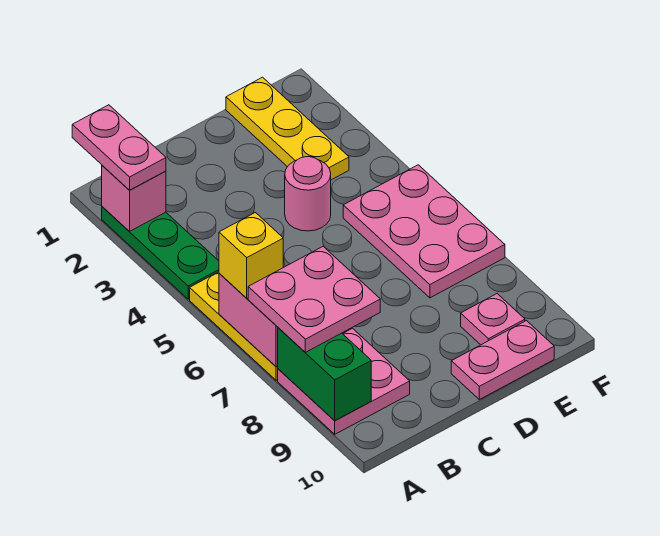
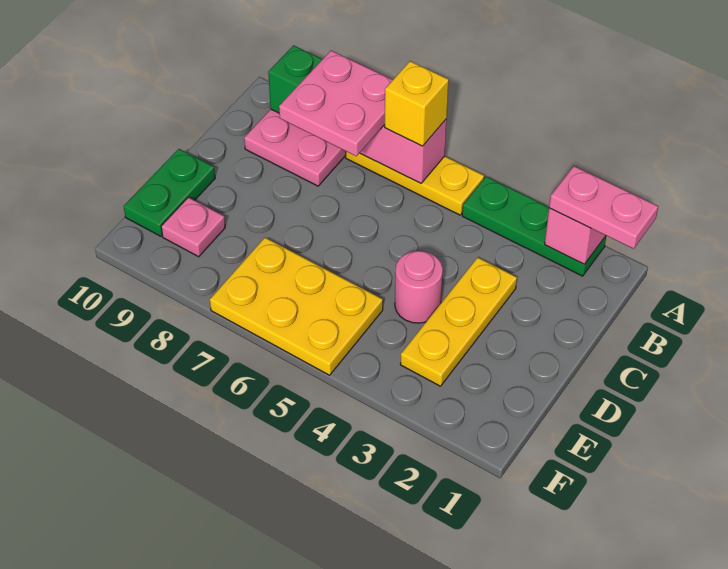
pink 1x2 plate [451,321,554,400] -> green 1x2 plate [124,149,215,236]
yellow 1x3 plate [226,77,349,180] -> yellow 1x3 plate turned to [401,257,517,386]
pink 2x3 plate [343,165,505,298] -> yellow 2x3 plate [210,238,383,375]

